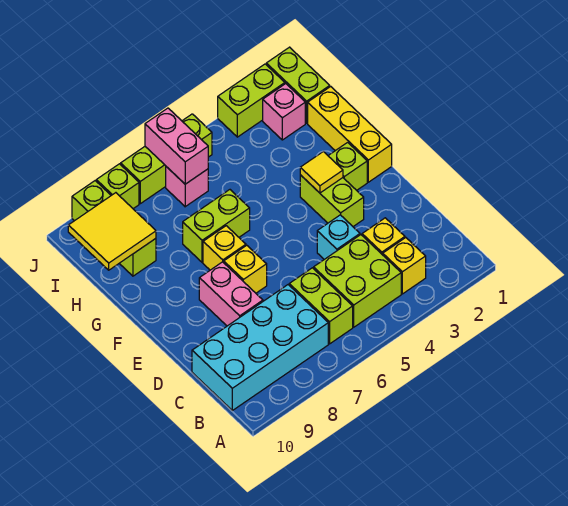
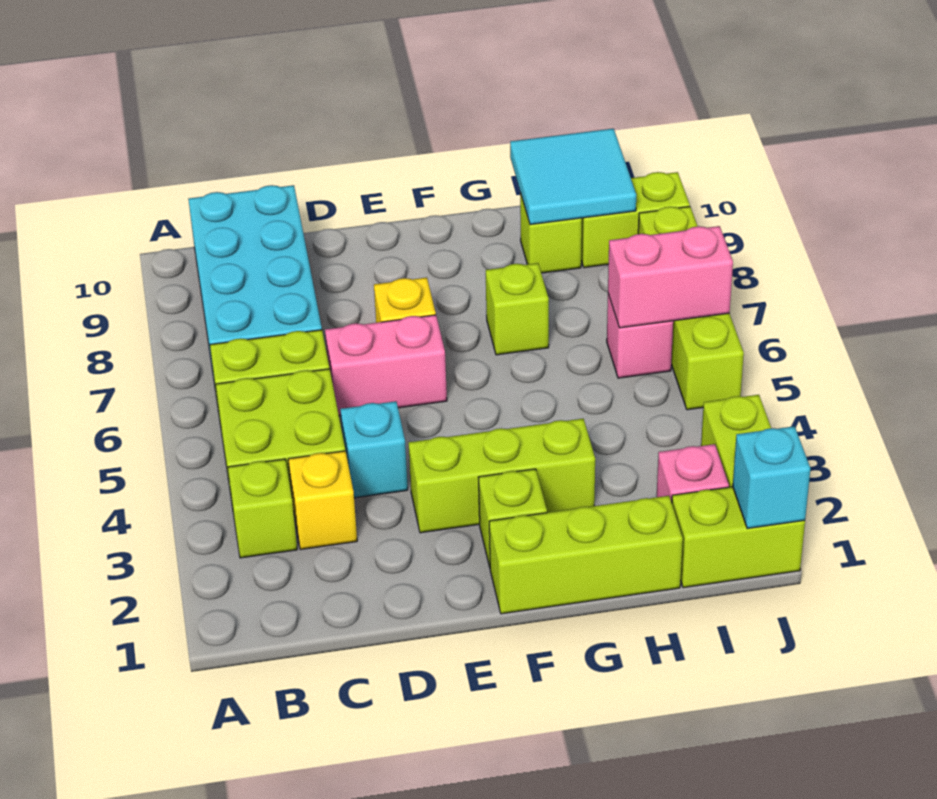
yellow 1x1 brick [383,238,426,294] -> lime 1x1 brick [228,459,297,558]
pink 1x2 brick [199,262,263,326] -> pink 1x2 brick moved to [325,315,447,416]
lime 1x2 brick [300,175,364,226] -> lime 1x3 brick [409,419,595,533]
yellow 1x3 brick [308,87,392,182] -> lime 1x3 brick [489,496,683,614]
yellow 1x1 tile [300,152,343,193] -> none
yellow 1x1 brick [203,226,246,270] -> none
lime 1x2 brick [183,190,250,263] -> lime 1x1 brick [486,263,549,355]
yellow 2x2 tile [68,193,156,270] -> cyan 2x2 tile [510,129,636,225]
none -> cyan 1x1 brick [733,426,811,529]

